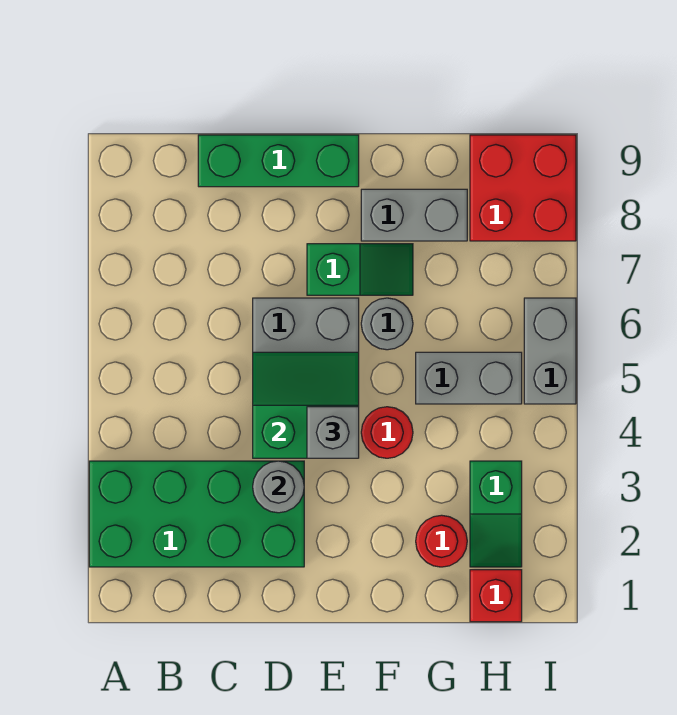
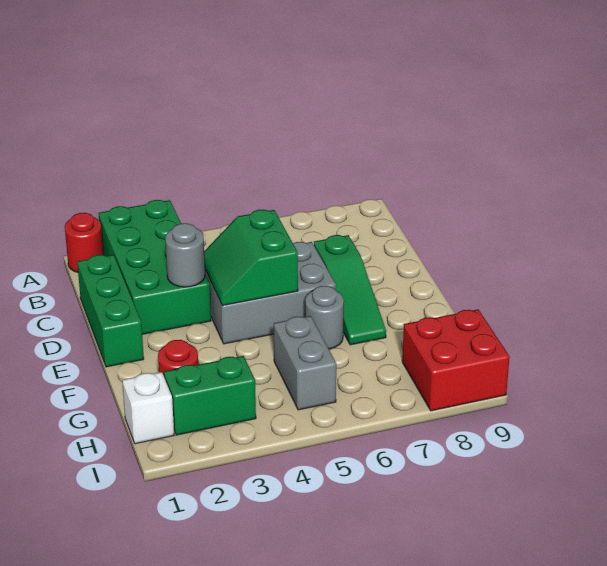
green 1x3 brick [198,135,359,187] -> green 1x3 brick moved to [77,255,144,367]
green 2x2 slope [253,352,359,458] -> green 2x2 slope turned to [204,210,298,305]
grey 1x1 brick [307,407,359,458] -> none
green 1x2 slope [307,244,413,295] -> green 1x3 slope [314,235,386,345]
red 1x1 round brick [361,407,413,458] -> red 1x1 round brick moved to [65,213,103,272]
grey 1x2 brick [361,189,467,241] -> none
red 1x1 brick [470,570,522,622] -> white 1x1 brick [122,372,174,444]
green 1x2 slope [470,461,522,567] -> green 1x2 brick [164,356,256,435]
grey 1x2 brick [524,298,576,404] -> none

